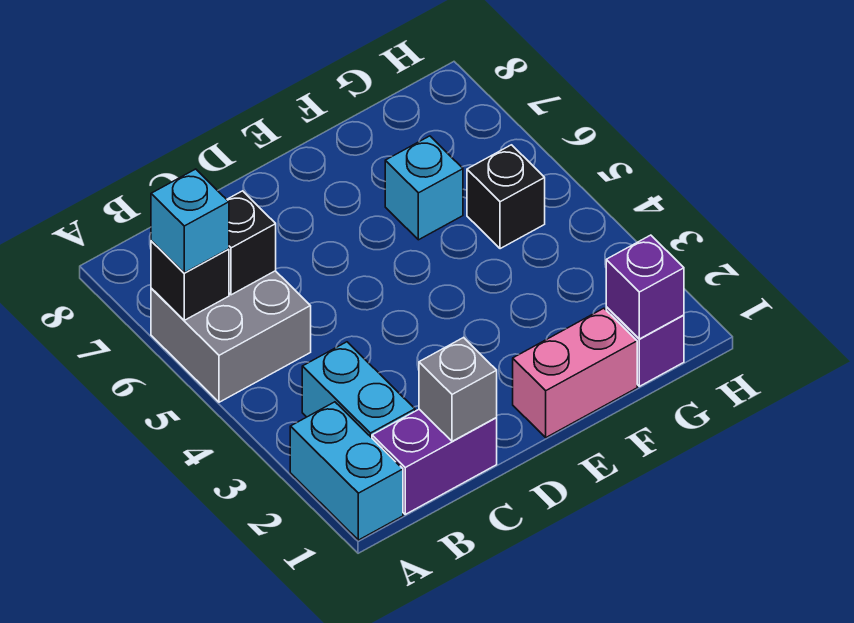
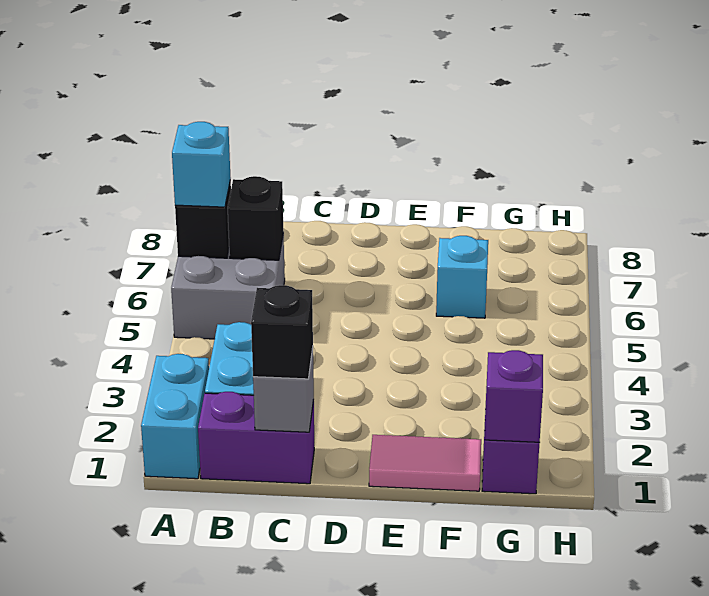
pink 1x2 brick [513,308,637,437] -> pink 1x2 tile [369,435,481,491]
black 1x1 brick [467,145,545,249] -> black 1x1 brick moved to [251,285,313,379]

